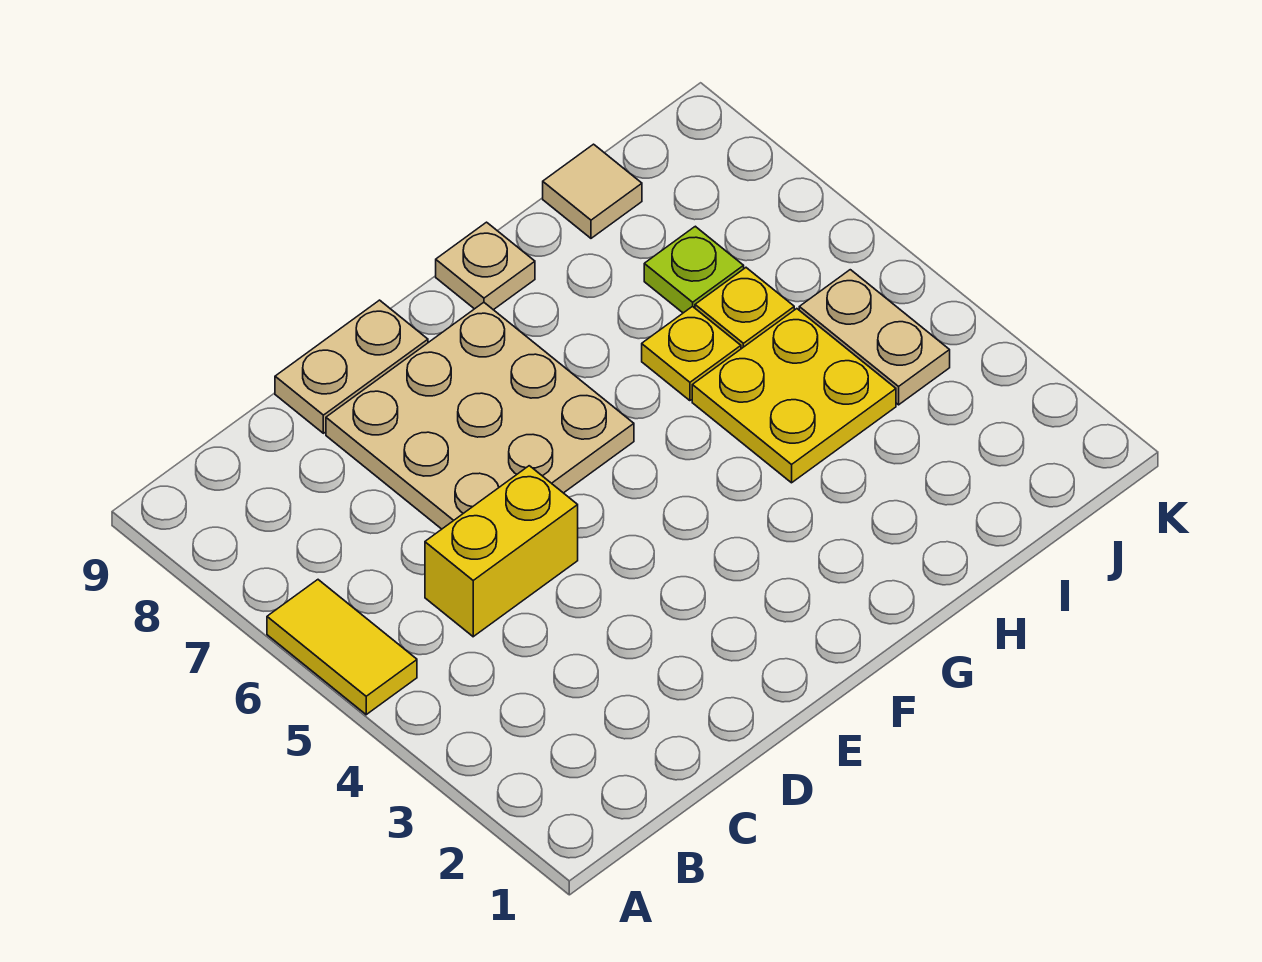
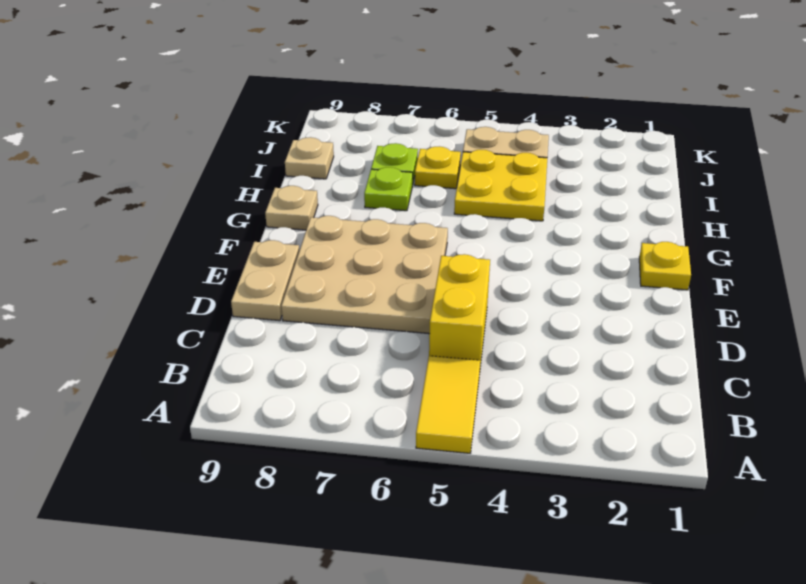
yellow 1x2 tile [267,580,417,715] -> yellow 1x2 tile turned to [416,356,480,453]
yellow 1x1 plate [642,306,741,401] -> yellow 1x1 plate moved to [639,242,691,290]
none -> lime 1x1 plate [364,167,413,211]
tan 1x1 tile [543,144,642,238] -> tan 1x1 plate [285,137,334,179]

